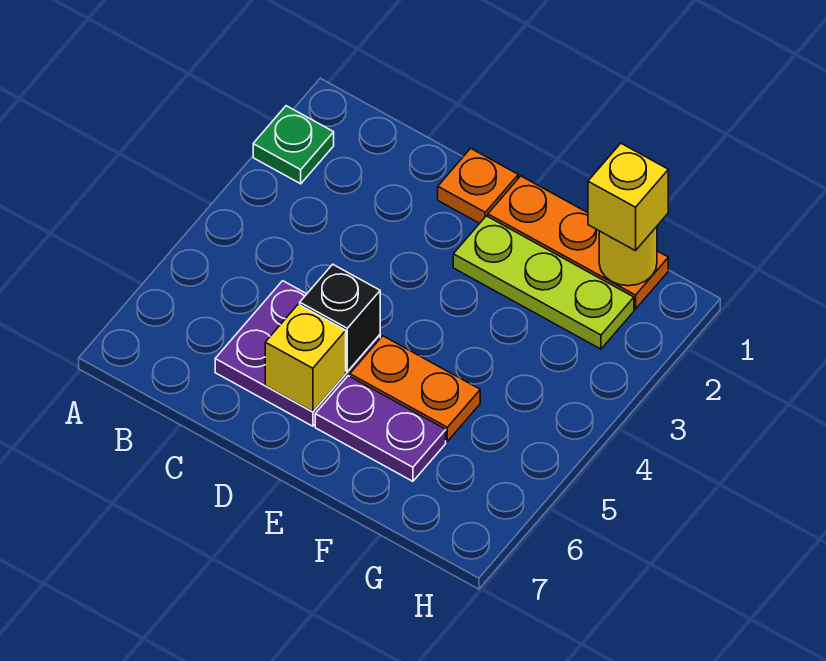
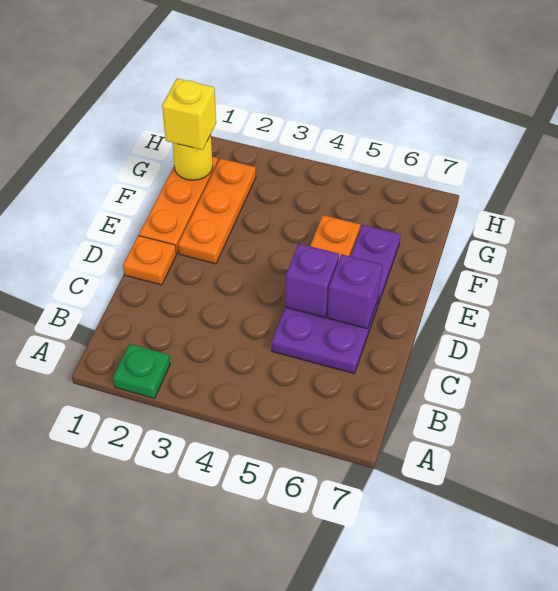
black 1x1 brick [300,264,380,371] -> purple 1x1 brick [285,244,339,318]
yellow 1x1 brick [265,304,346,412] -> purple 1x1 brick [327,254,382,329]
lime 1x3 plate [453,216,634,349] -> orange 1x3 plate [178,158,256,264]

